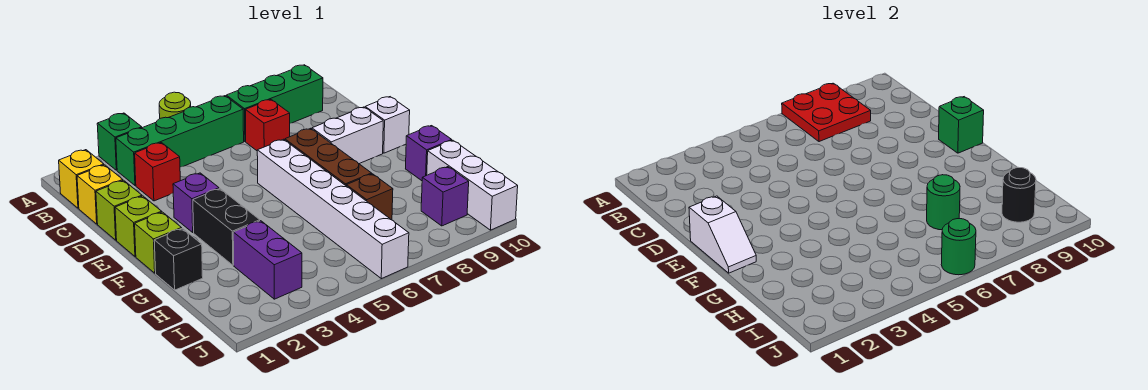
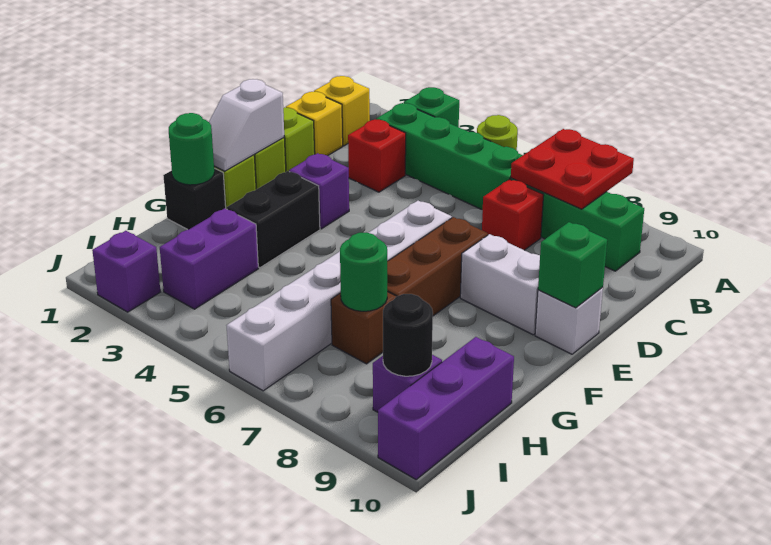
purple 1x1 brick [406,126,452,181] -> purple 1x1 brick moved to [92,231,160,312]
white 1x3 brick [427,140,518,230] -> purple 1x3 brick [378,337,514,479]
green 1x1 round brick [941,219,976,275] -> green 1x1 round brick moved to [169,113,214,185]

